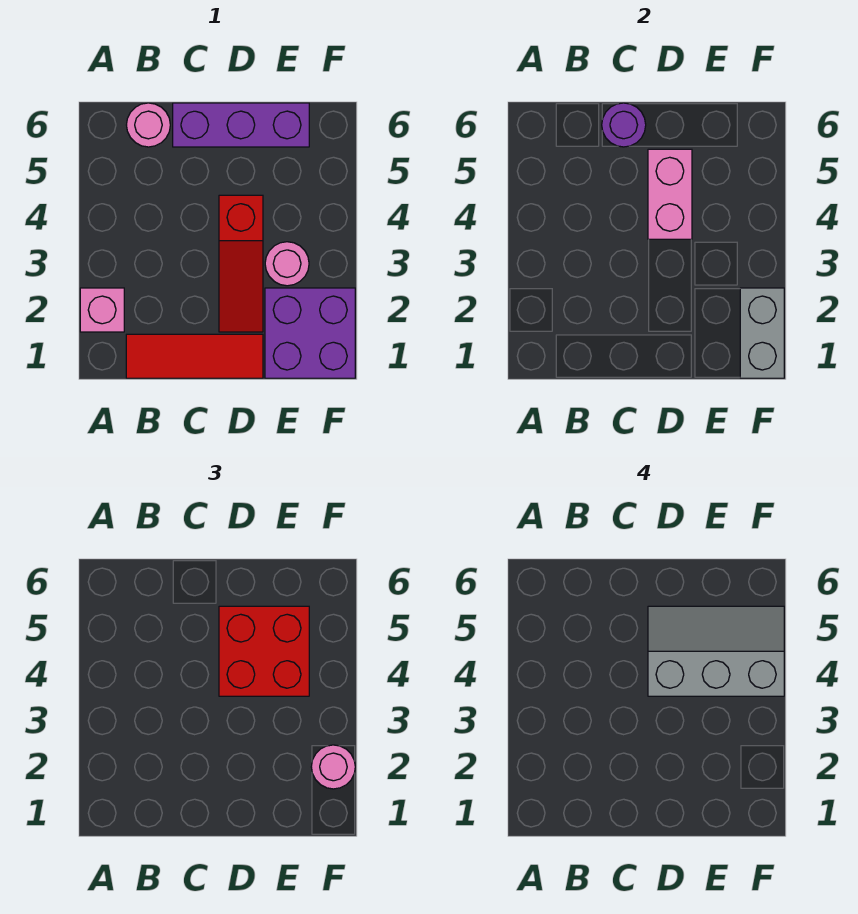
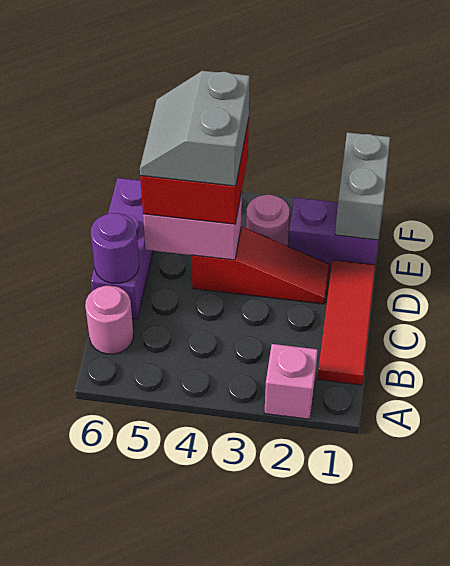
grey 2x3 slope [648,606,784,696] -> grey 2x2 slope [140,71,250,186]
purple 2x2 brick [265,288,355,378] -> purple 1x2 brick [288,198,378,269]
grey 1x2 brick [740,288,784,378] -> grey 1x2 brick turned to [335,132,390,240]
pink 1x1 round brick [311,745,355,789] -> none

